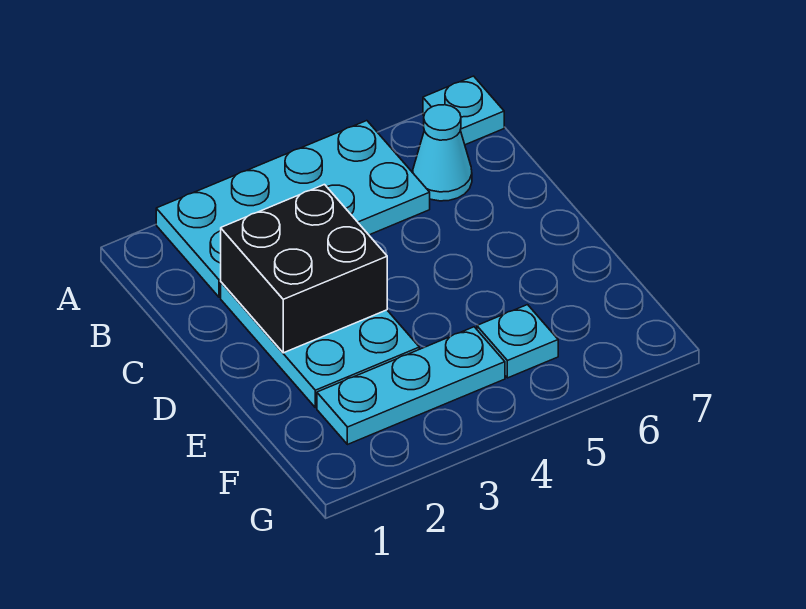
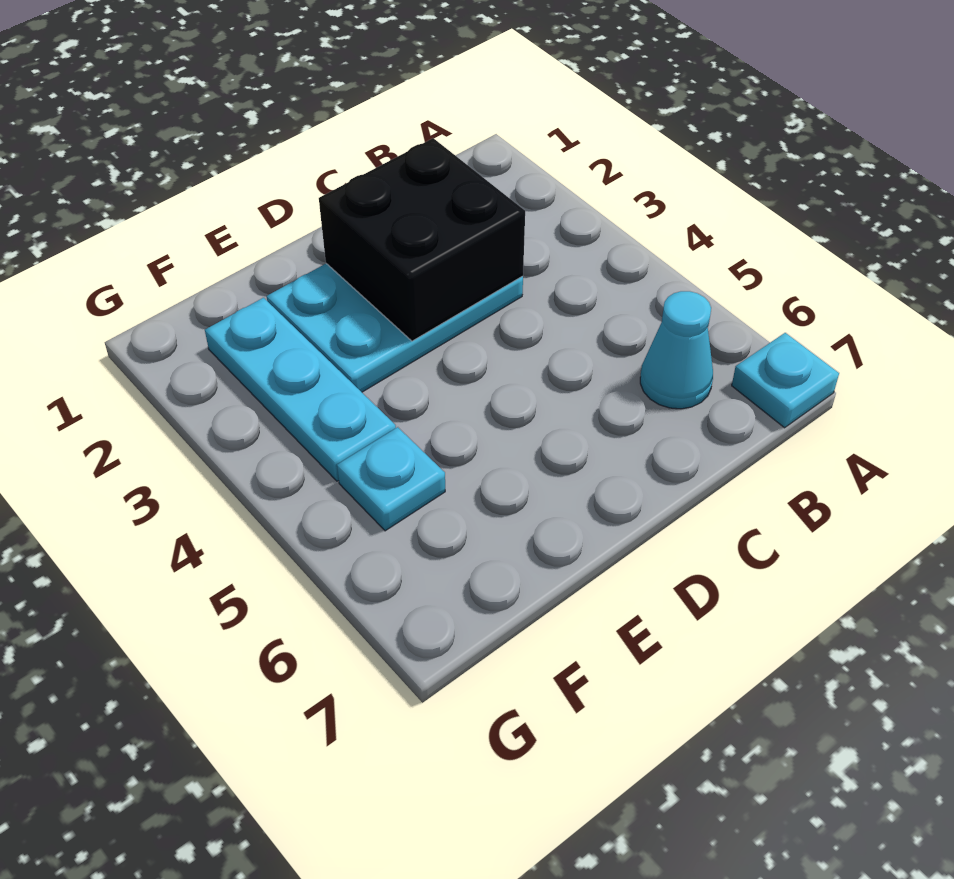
cyan 2x4 plate [156,121,430,297] -> none

